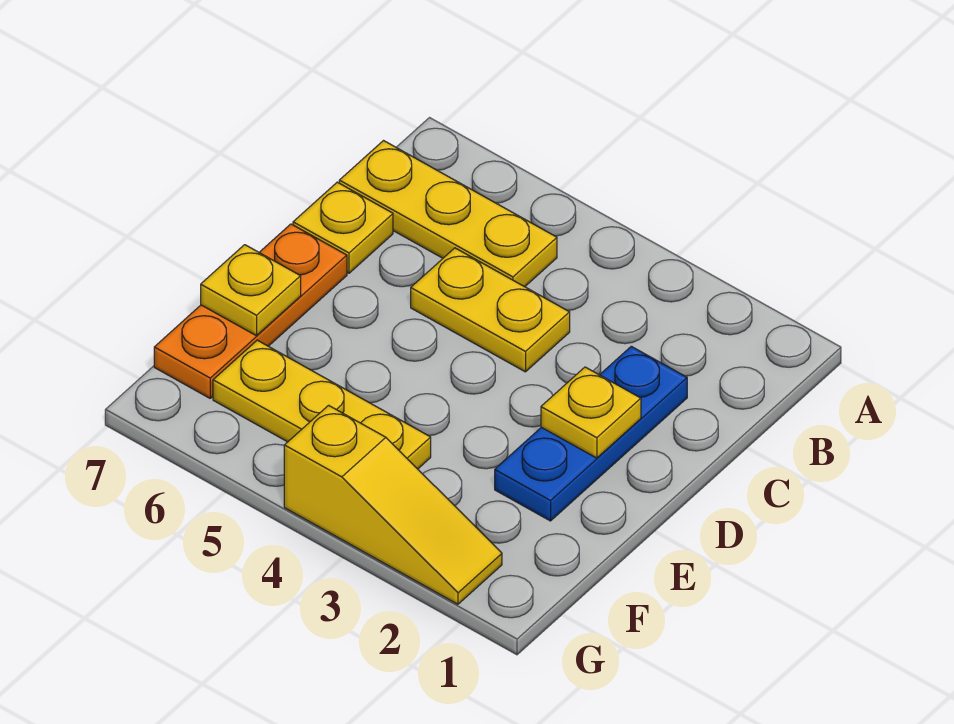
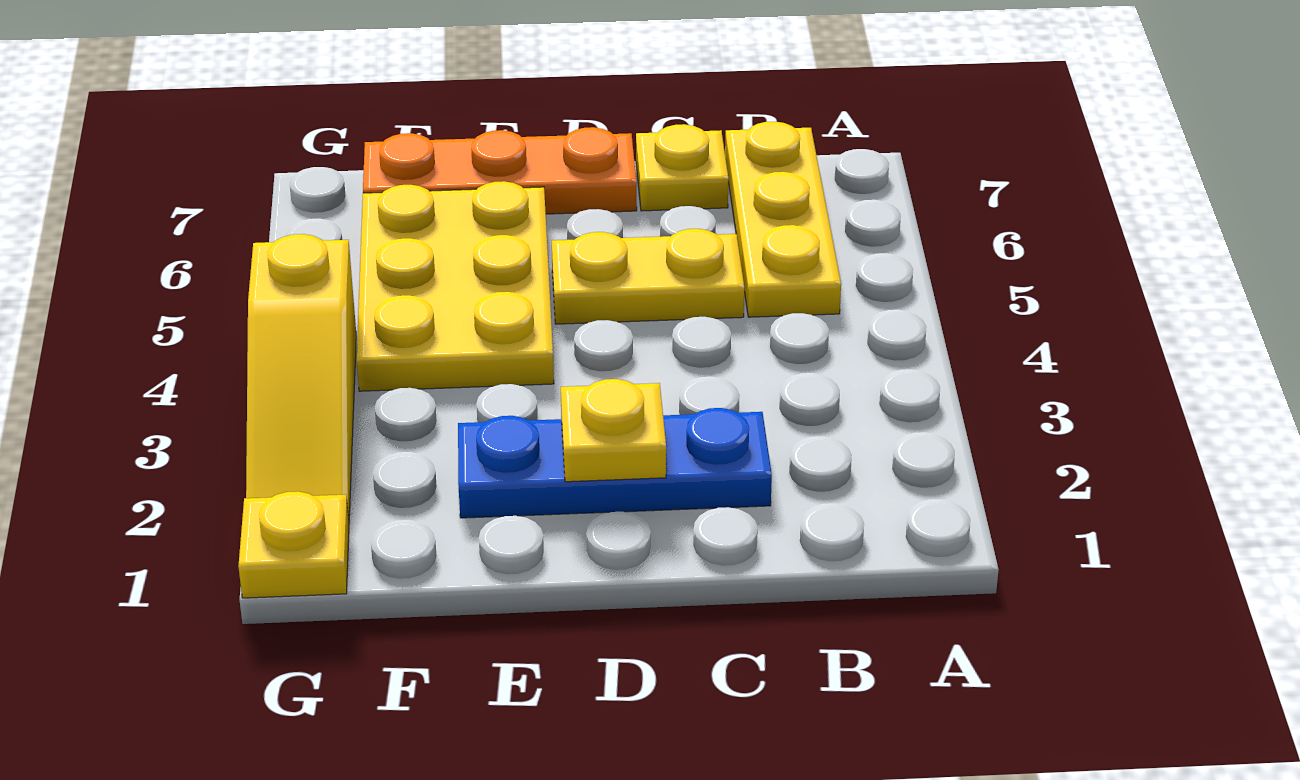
yellow 1x2 plate [411,248,570,372] -> yellow 1x2 plate turned to [552,229,744,324]
yellow 1x1 plate [201,245,301,336] -> yellow 1x1 plate moved to [238,491,349,598]
yellow 1x3 plate [213,340,431,469] -> yellow 2x3 plate [357,181,554,391]

